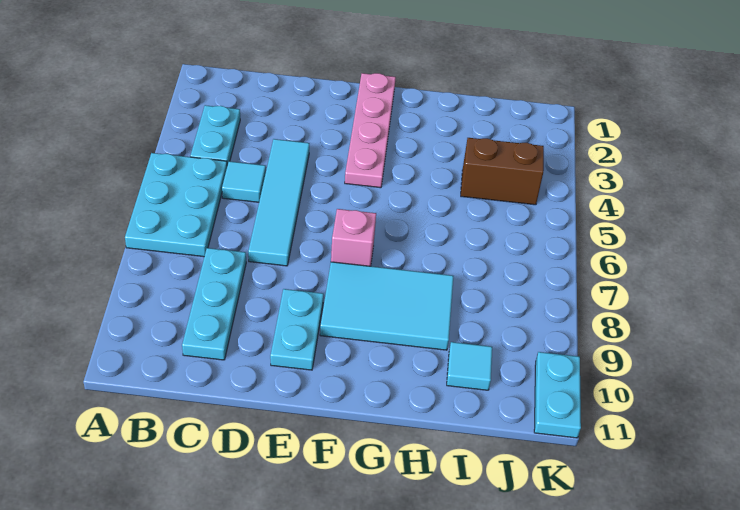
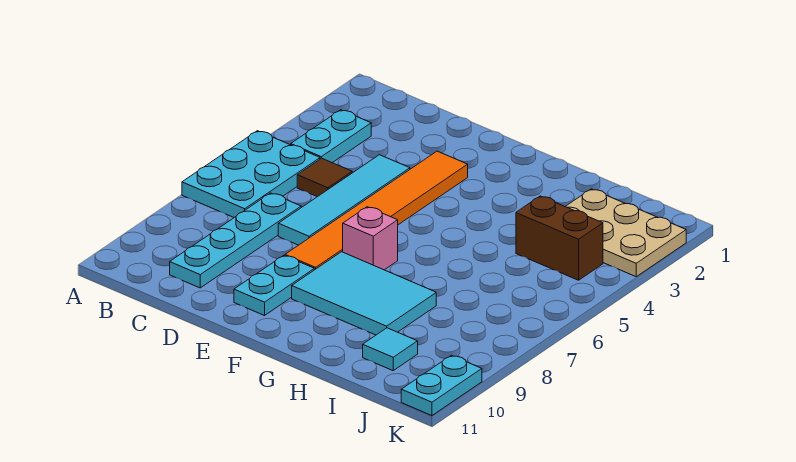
cyan 1x1 tile [222,161,266,202] -> brown 1x1 tile [297,158,352,197]
cyan 1x3 plate [182,248,246,360] -> cyan 1x4 plate [170,193,301,288]
none -> orange 1x6 tile [285,151,468,270]
pink 1x4 plate [345,73,396,188] -> none
none -> tan 2x3 plate [565,189,686,277]

